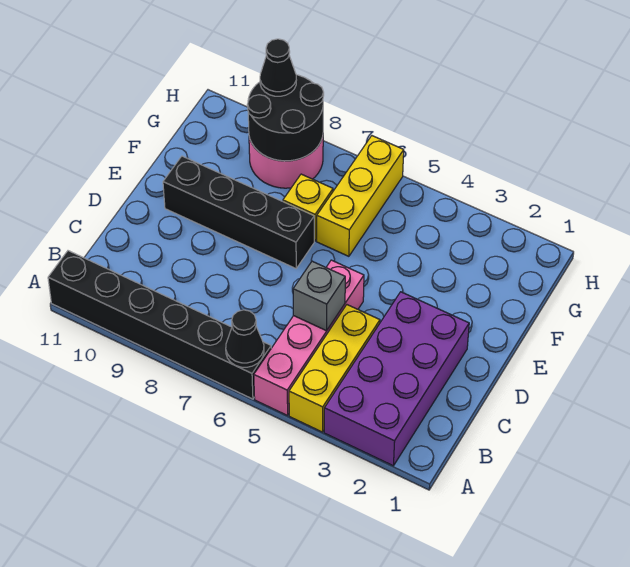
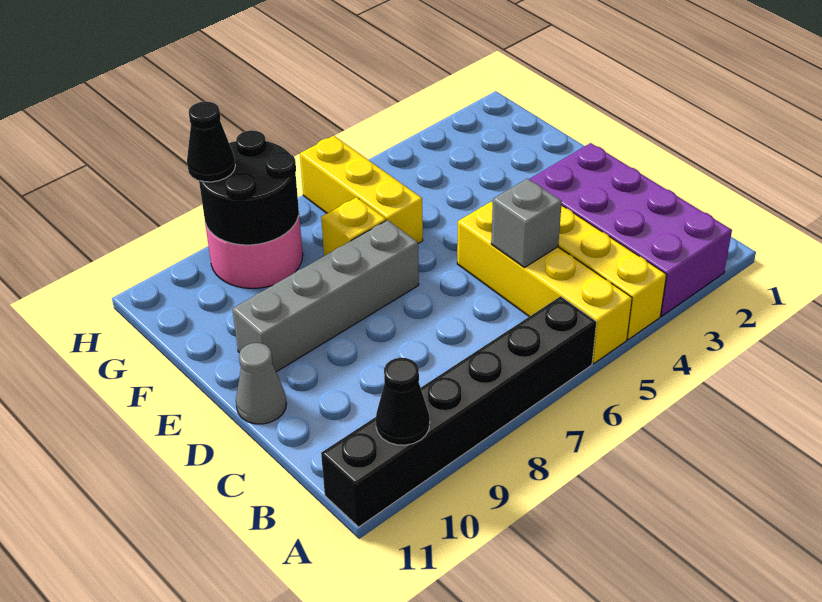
pink 1x4 brick [254,260,364,415] -> yellow 1x4 brick [457,202,632,363]
black 1x1 cone [226,310,264,367] -> black 1x1 cone moved to [376,358,430,445]
none -> grey 1x1 cone [236,343,287,424]
black 1x4 brick [163,156,314,268] -> grey 1x4 brick [232,220,419,372]

